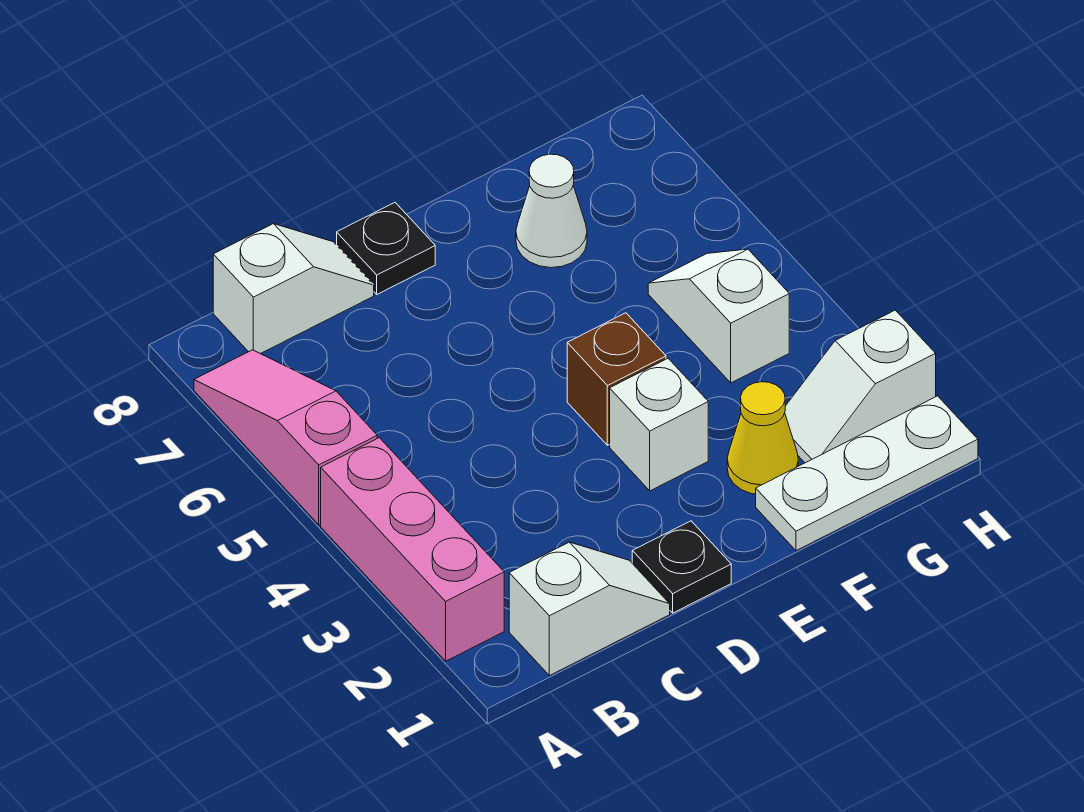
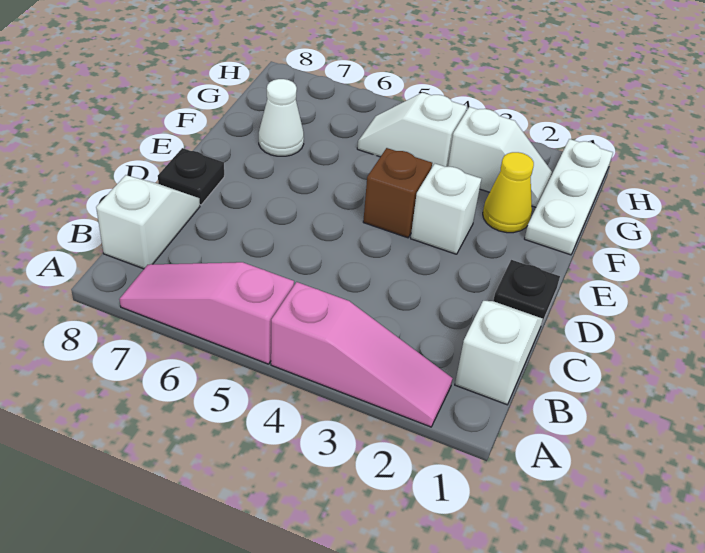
pink 1x3 brick [321,438,504,661] -> pink 1x3 slope [271,282,453,427]
white 1x2 slope [785,310,936,463] -> white 1x2 slope turned to [448,107,552,207]

